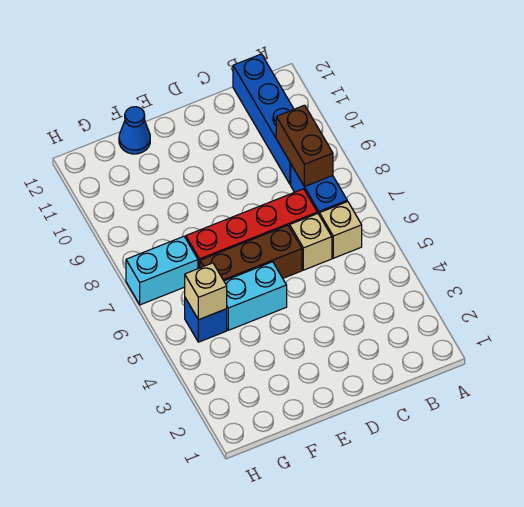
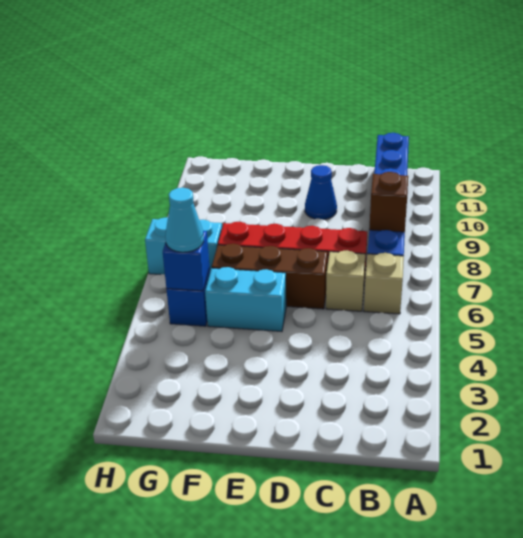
brown 1x2 brick [276,105,333,187] -> brown 1x1 brick [369,172,408,232]
blue 1x1 cone [119,107,150,154] -> blue 1x1 cone moved to [305,165,337,220]
tan 1x1 brick [185,263,227,320] -> blue 1x1 brick [163,231,209,291]
none -> cyan 1x1 cone [165,188,204,252]

